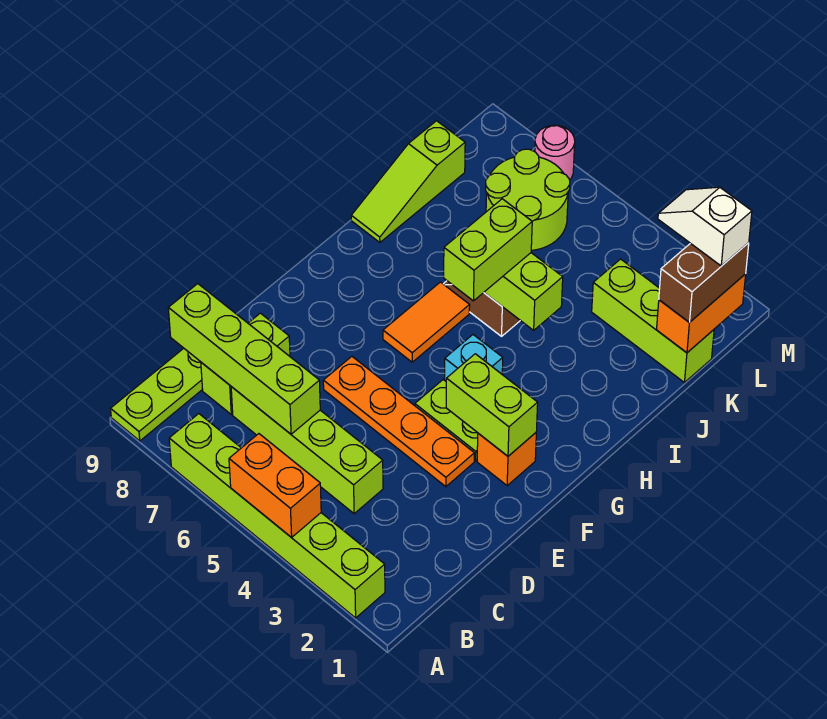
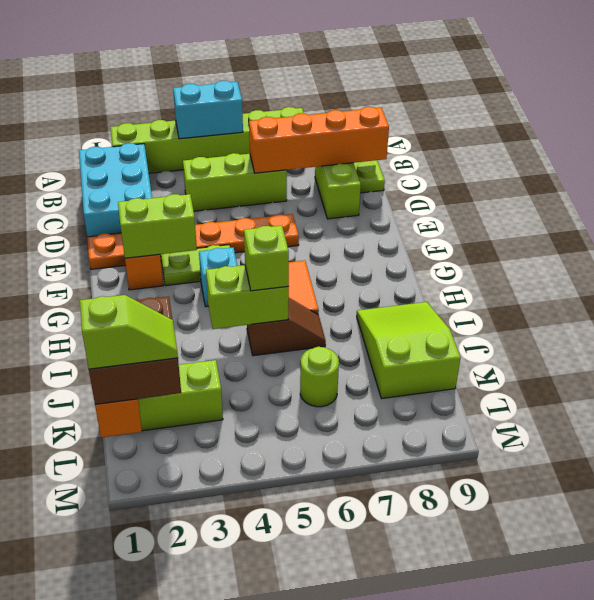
orange 1x2 brick [229,434,321,538] -> cyan 1x2 brick [173,81,243,139]
none -> cyan 2x3 brick [79,143,152,237]
lime 1x4 brick [231,387,383,514] -> lime 1x3 brick [183,153,287,211]
lime 1x4 brick [168,284,320,434] -> orange 1x4 brick [249,107,389,173]
orange 1x4 plate [323,357,474,487] -> orange 1x6 plate [87,214,299,269]
lime 1x2 brick [444,199,532,301] -> lime 1x1 brick [244,226,289,291]
lime 1x3 slope [351,121,465,243] -> lime 2x3 slope [357,302,460,399]
brown 1x2 brick [659,243,749,323] -> brown 2x2 brick [89,296,181,404]
lime 2x2 round brick [486,149,570,250] -> lime 1x1 round brick [300,347,339,407]
white 1x2 slope [658,187,752,266] -> lime 1x2 slope [80,295,178,369]
pink 1x1 round brick [535,125,575,180] -> none

